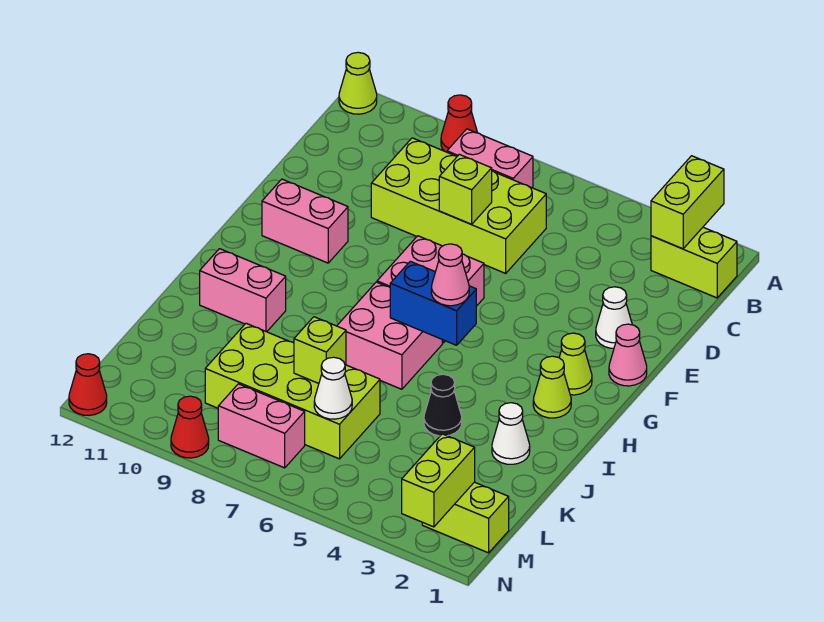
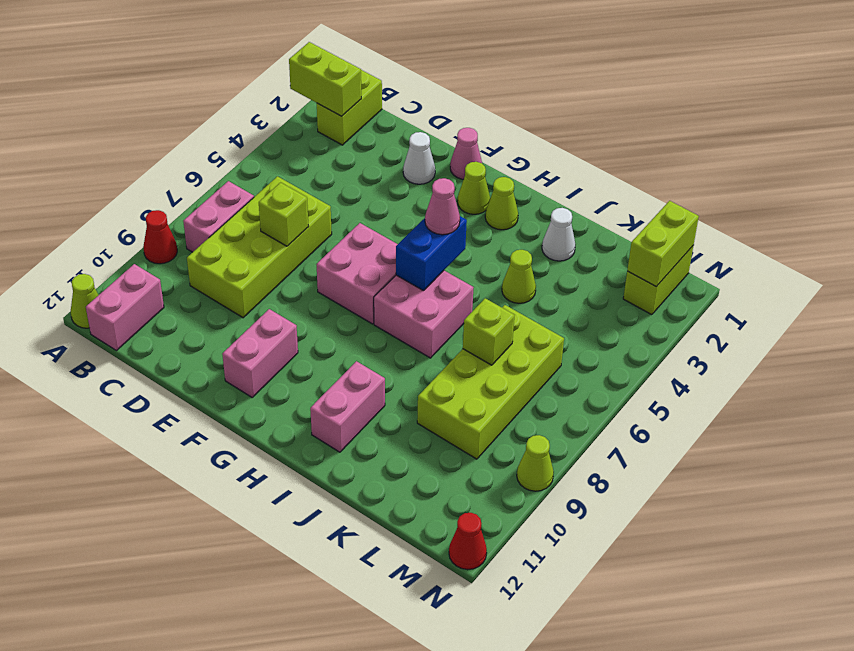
black 1x1 cone [424,374,462,436] -> lime 1x1 cone [502,250,536,303]
white 1x1 cone [314,357,352,419] -> none
lime 1x2 brick [402,434,475,527] -> lime 1x2 brick turned to [627,201,699,287]
pink 1x2 brick [218,384,305,468] -> pink 1x2 brick moved to [86,264,164,351]
red 1x1 cone [171,396,209,458] -> lime 1x1 cone [517,435,554,491]

